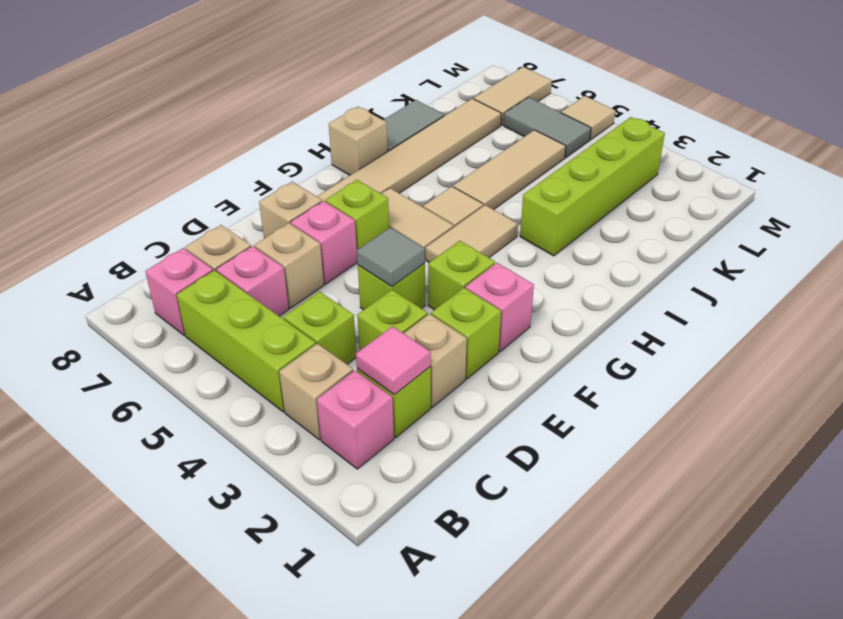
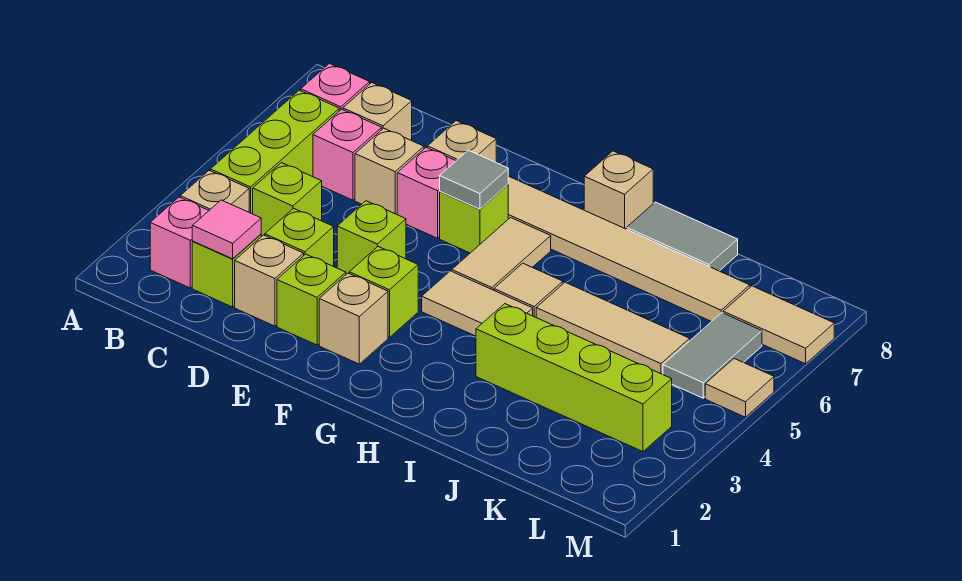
grey 1x1 tile [357,227,425,286] -> grey 1x1 tile moved to [440,150,508,209]
pink 1x1 brick [466,263,534,352] -> tan 1x1 brick [319,273,388,364]

